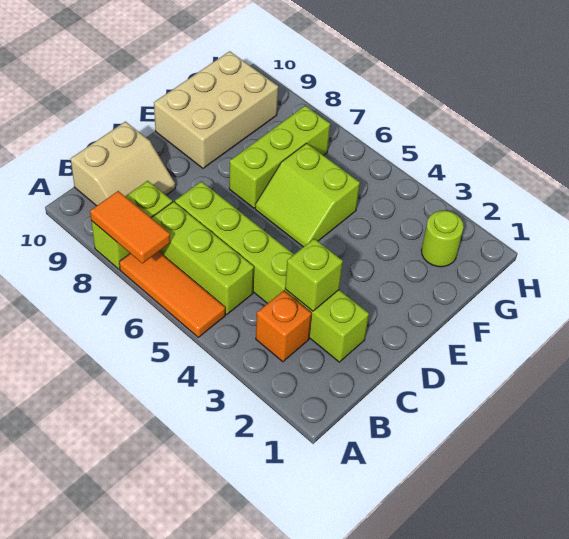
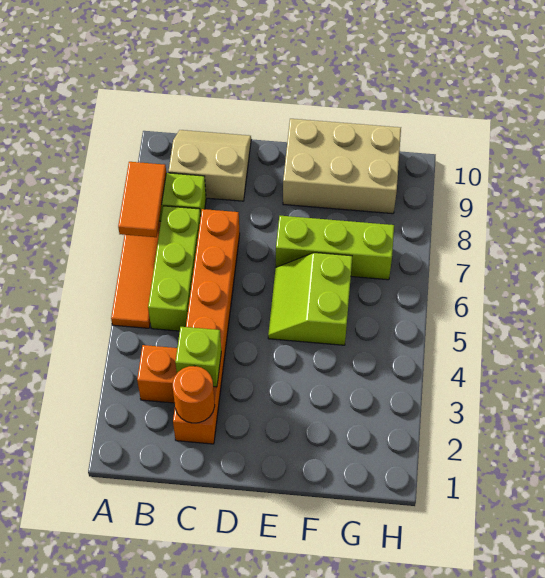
tan 2x2 slope [71,122,175,206] -> tan 2x2 slope turned to [168,130,251,201]
lime 1x6 brick [175,181,369,362] -> orange 1x6 brick [173,209,240,444]
none -> orange 1x1 round brick [173,366,215,423]
lime 1x1 round brick [421,211,464,267] -> none

